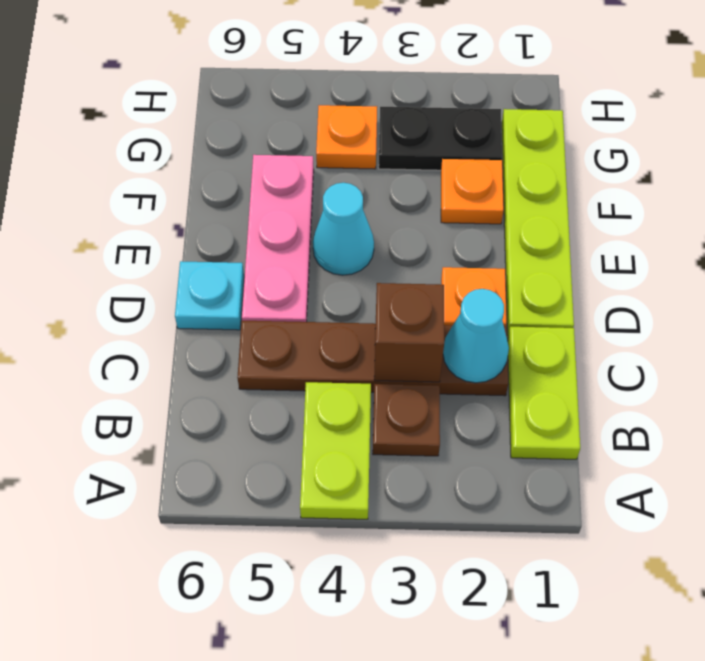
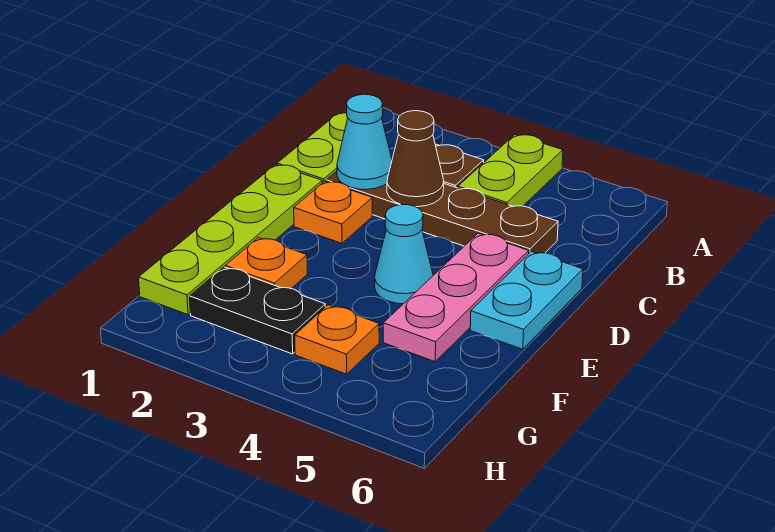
brown 1x1 brick [374,283,444,382] -> brown 1x1 cone [387,111,444,207]
cyan 1x1 plate [175,261,244,330] -> cyan 1x2 plate [470,251,583,349]

